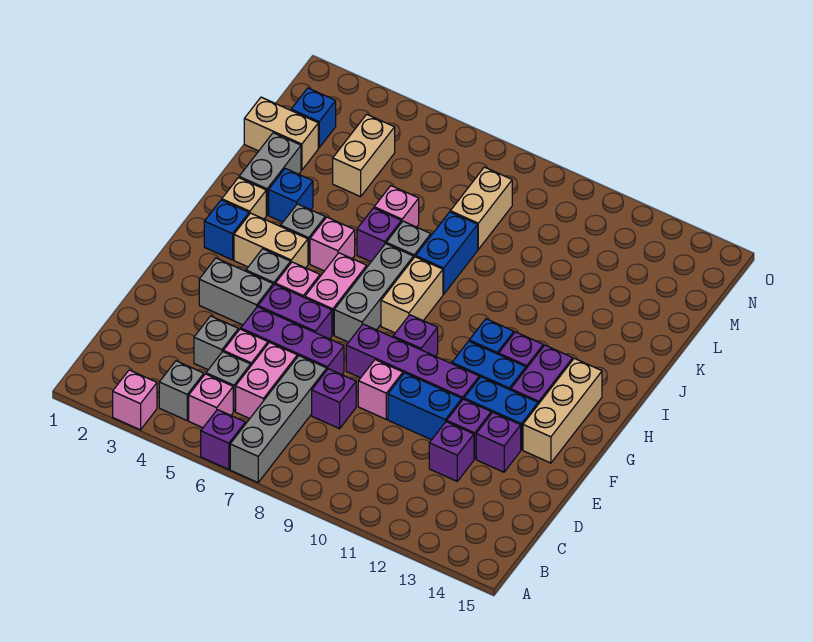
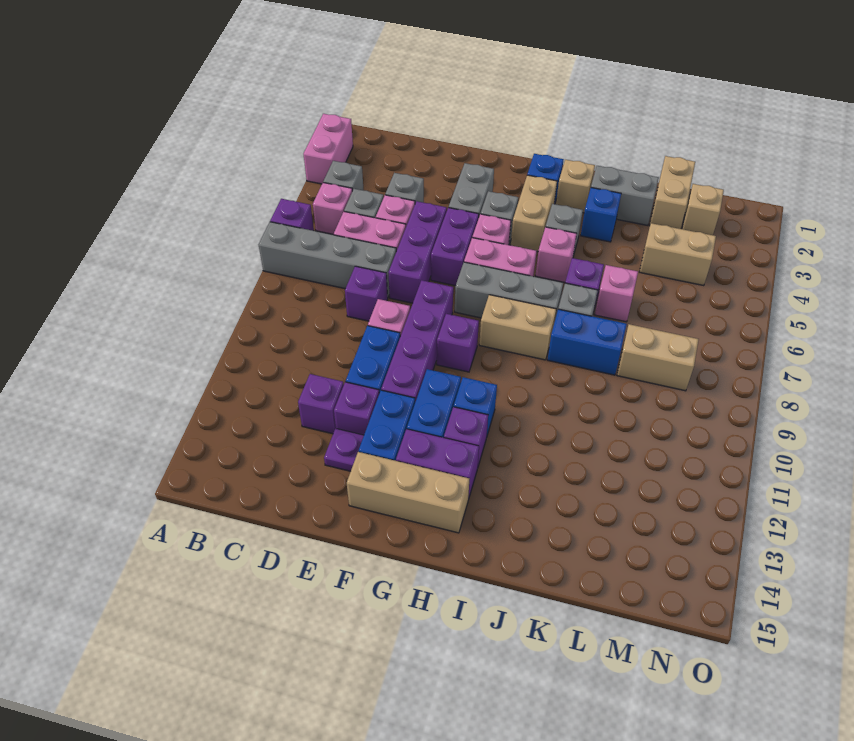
pink 1x1 brick [113,370,157,430] -> pink 1x2 brick [303,114,353,184]
purple 1x1 brick [476,413,521,472] -> purple 1x1 plate [324,429,364,471]
blue 1x1 brick [291,88,336,148] -> tan 1x1 brick [682,184,724,235]

